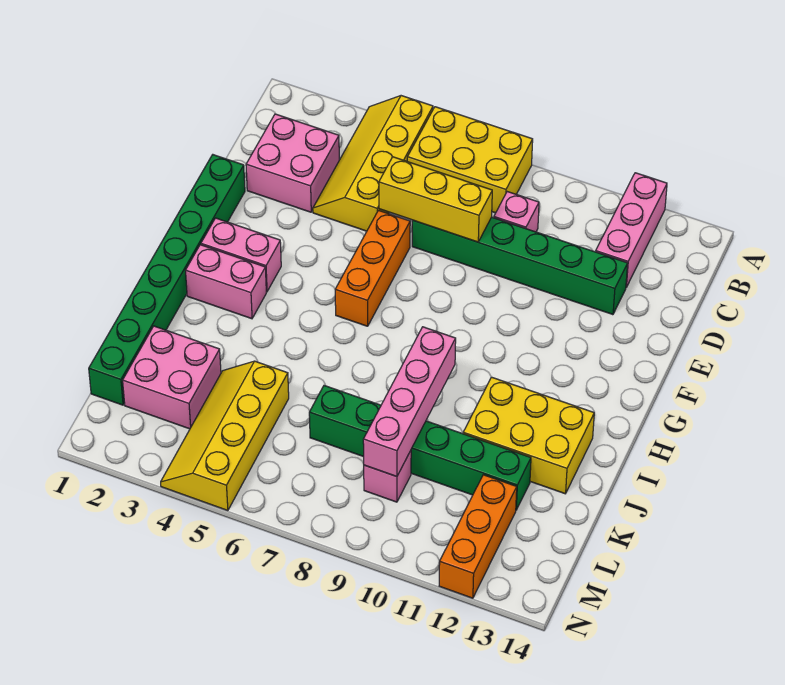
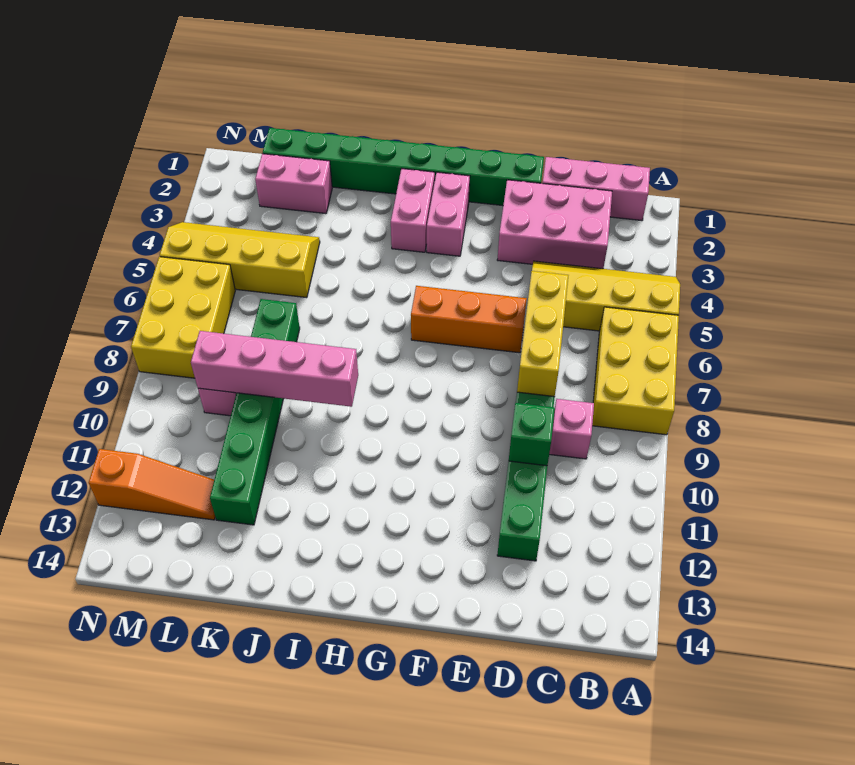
pink 1x3 brick [596,173,667,287] -> pink 1x3 brick moved to [543,157,650,221]
pink 2x2 brick [246,114,339,212] -> pink 2x3 brick [497,180,612,269]
none -> green 1x1 brick [509,403,555,466]
yellow 2x3 brick [463,377,594,494] -> yellow 2x3 brick moved to [131,257,235,378]
pink 2x2 brick [123,326,221,429] -> pink 1x2 brick [255,154,332,214]
orange 1x3 brick [439,475,517,598] -> orange 1x3 slope [89,449,215,520]

